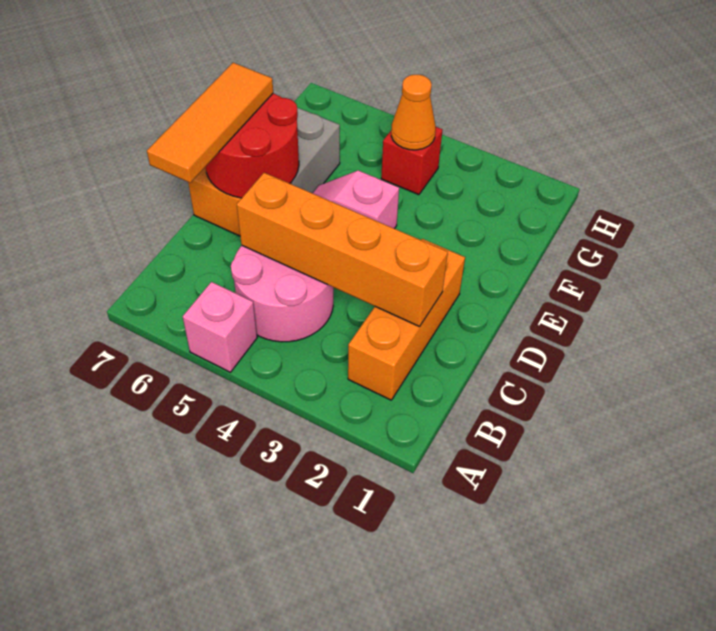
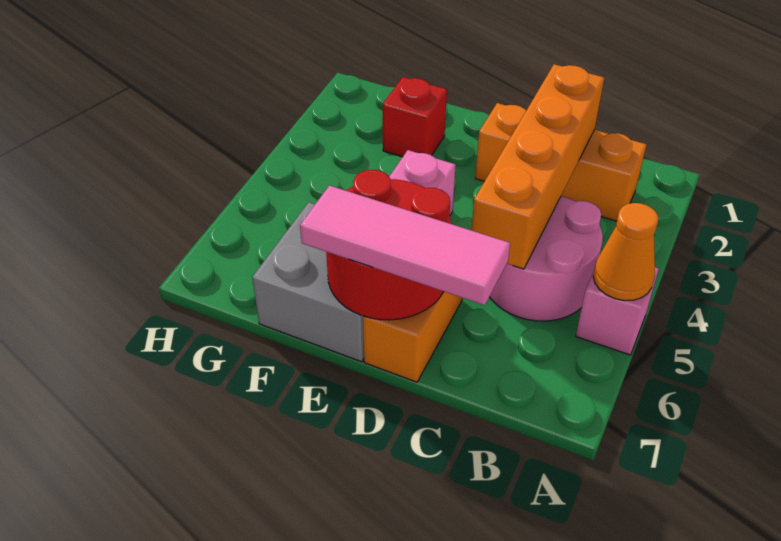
orange 1x3 tile [147,63,273,183] -> pink 1x3 tile [300,186,510,305]
red 1x1 brick [381,127,442,195] -> red 1x1 brick moved to [383,77,447,157]
orange 1x1 cone [391,75,436,150] -> orange 1x1 cone moved to [593,203,659,301]

